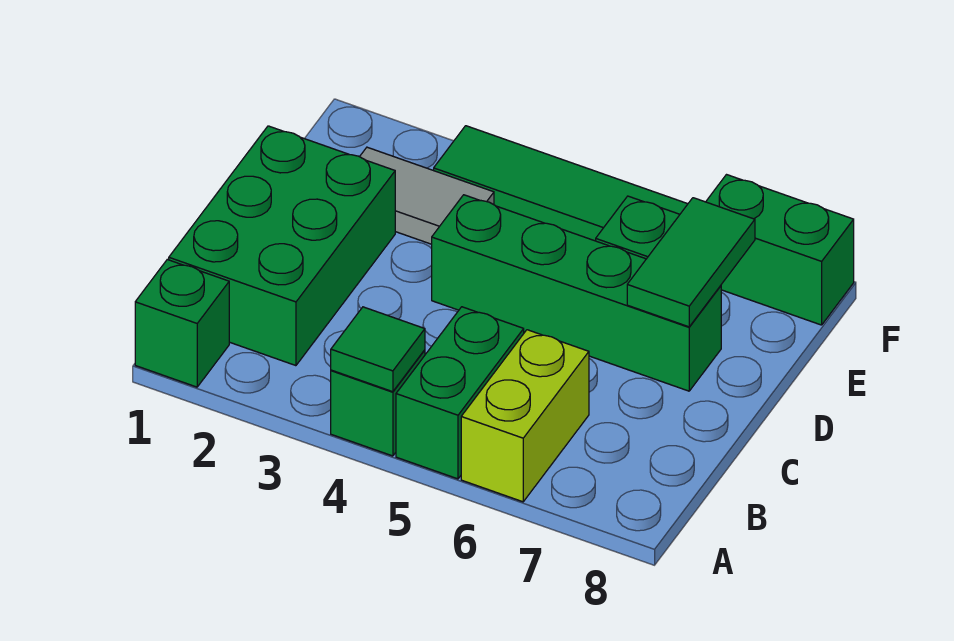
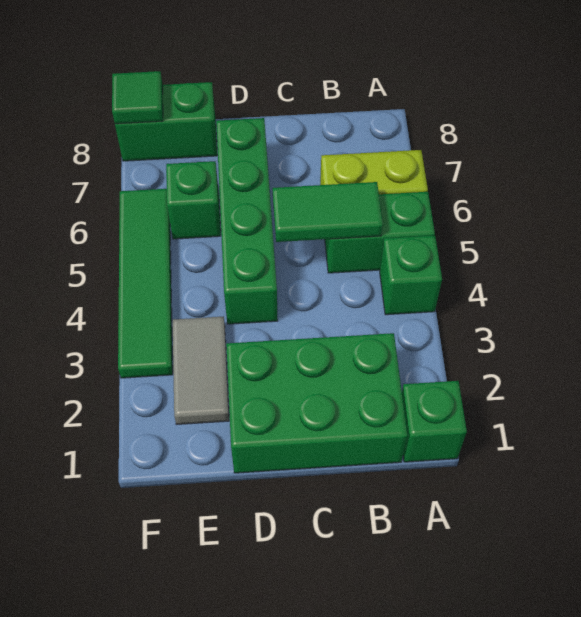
green 1x1 tile [331,307,425,392] -> green 1x1 tile moved to [112,71,163,124]
green 1x2 tile [627,198,755,327] -> green 1x2 tile moved to [273,182,383,242]
green 1x2 brick [706,175,854,325] -> green 1x2 brick turned to [115,82,217,161]

